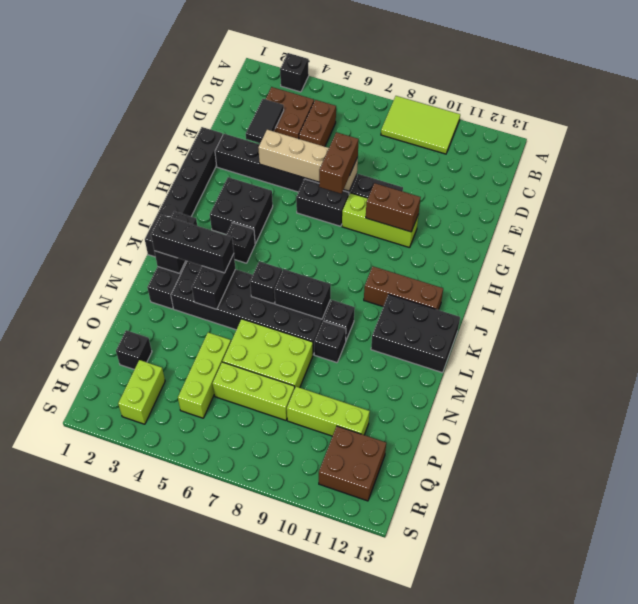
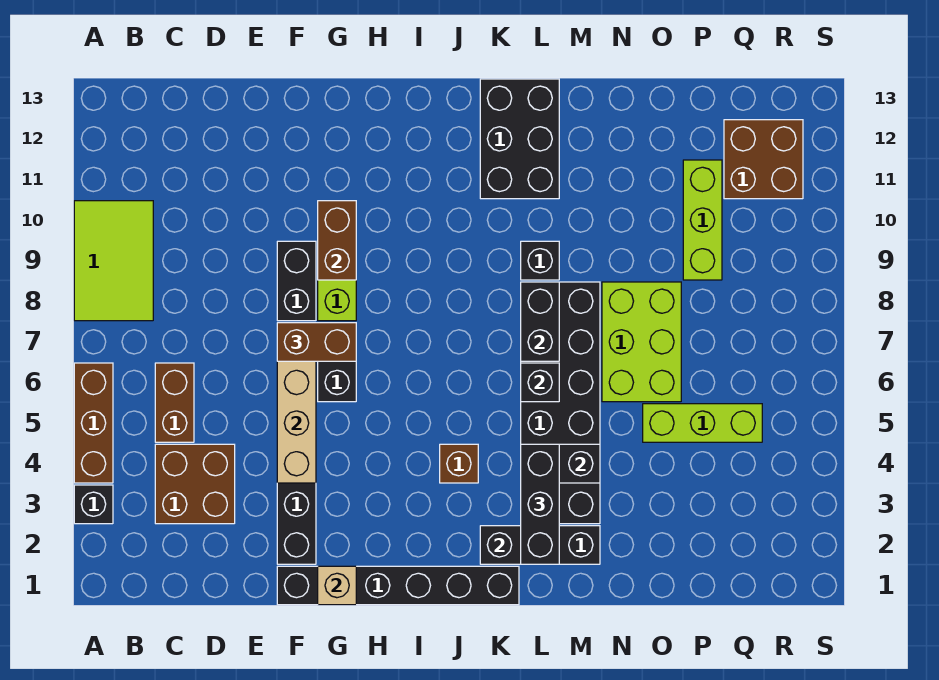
brown 1x2 brick [299,100,336,147] -> brown 1x2 brick turned to [155,363,194,442]
black 1x2 tile [246,99,284,143] -> none
none -> tan 1x1 brick [318,566,356,605]
black 2x2 brick [210,177,273,244] -> none
black 1x1 brick [226,222,255,263] -> brown 1x1 brick [440,444,478,483]
brown 1x3 brick [364,266,443,310] -> brown 1x3 brick moved to [74,363,113,483]
black 1x1 brick [314,321,346,363] -> none
black 1x1 brick [116,330,152,369] -> none
lime 1x3 brick [213,362,295,420] -> none
lime 1x2 brick [118,360,165,424] -> none

